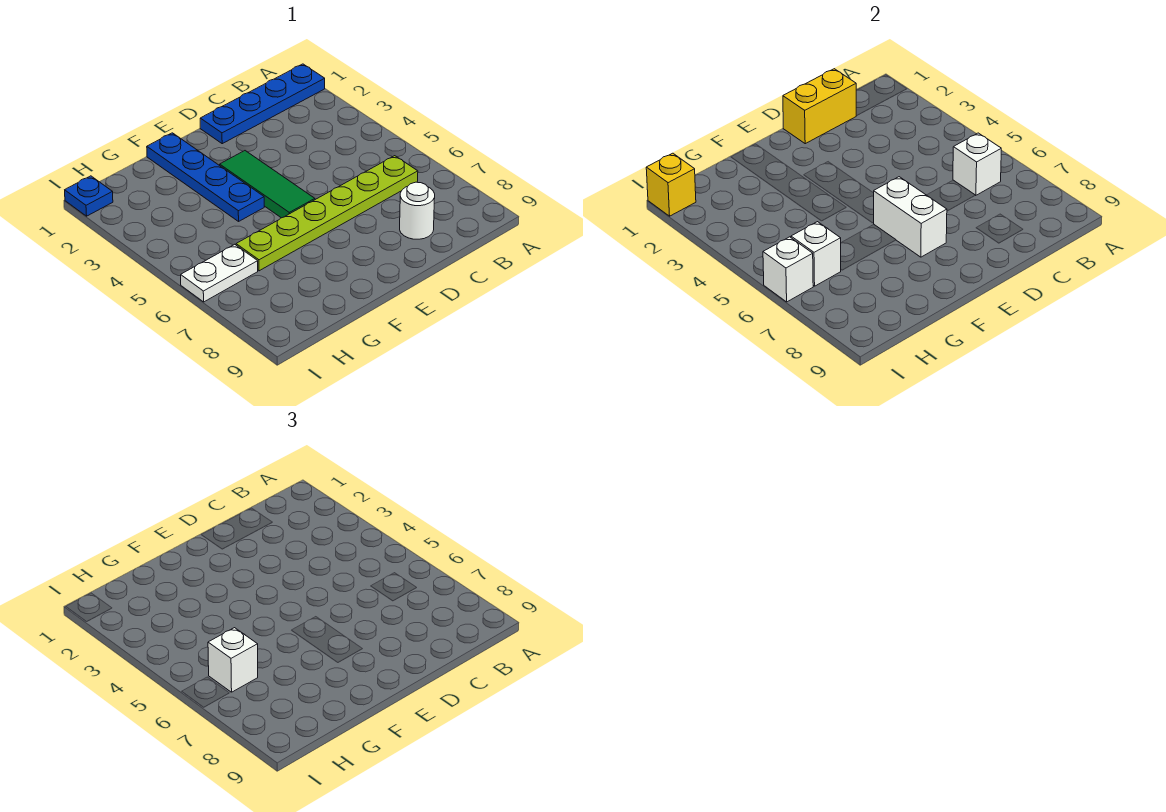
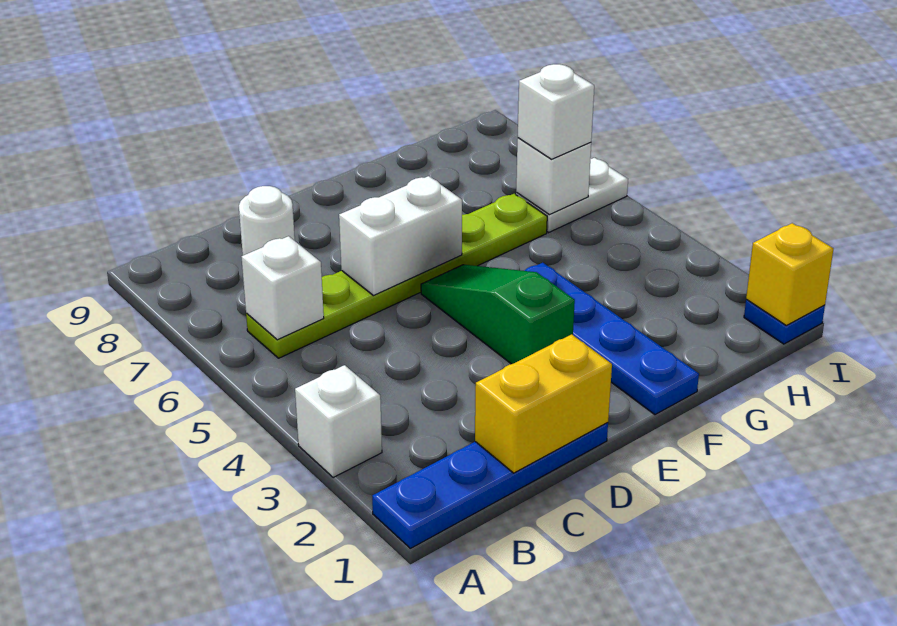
green 1x3 tile [220,151,315,218] -> green 1x3 slope [421,265,575,364]
white 1x2 brick [874,177,947,257] -> white 1x2 brick turned to [339,176,462,296]
white 1x1 brick [763,237,813,302] -> white 1x1 brick moved to [295,365,382,478]

